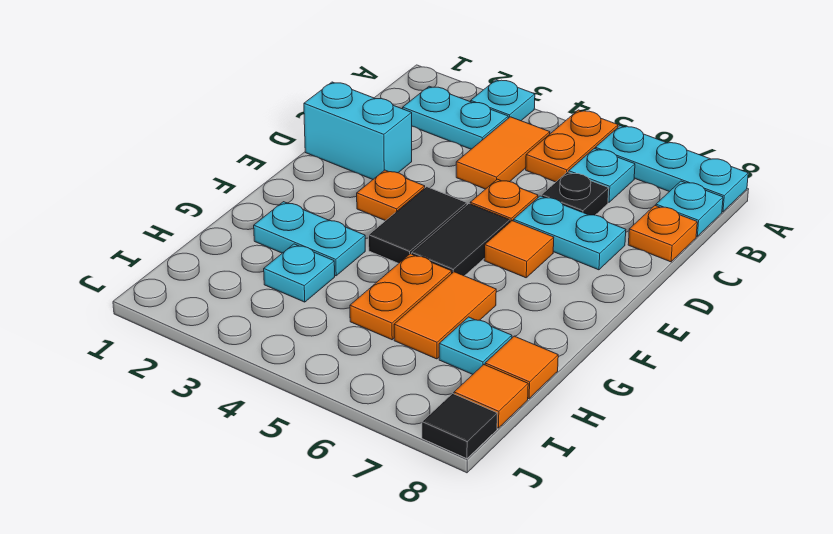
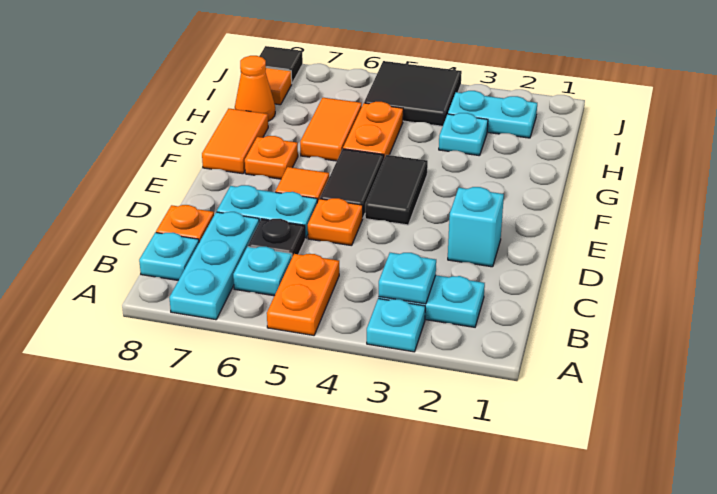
cyan 1x3 plate [595,126,748,212] -> cyan 1x3 plate turned to [169,212,259,320]
orange 1x2 tile [456,117,550,189] -> orange 1x2 tile moved to [202,109,268,174]
cyan 1x2 brick [304,82,412,179] -> cyan 1x1 brick [448,187,504,267]
orange 1x1 plate [357,170,425,221] -> orange 1x1 plate moved to [245,136,298,179]
cyan 1x2 plate [254,202,365,276] -> cyan 1x2 plate moved to [448,91,537,138]
cyan 1x1 plate [439,317,512,374] -> cyan 1x1 plate moved to [379,253,436,304]
orange 1x1 tile [485,336,558,399] -> orange 1x1 cone [235,56,275,121]
none -> black 2x2 tile [364,61,462,126]

